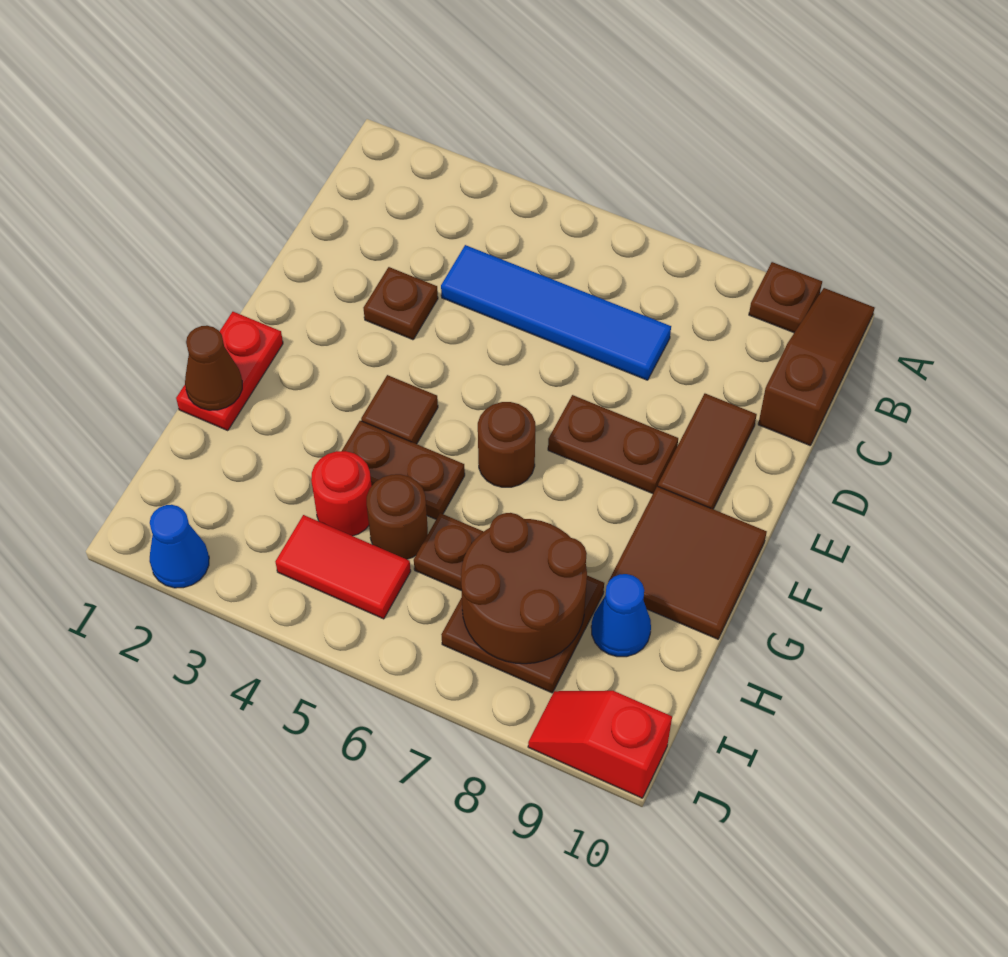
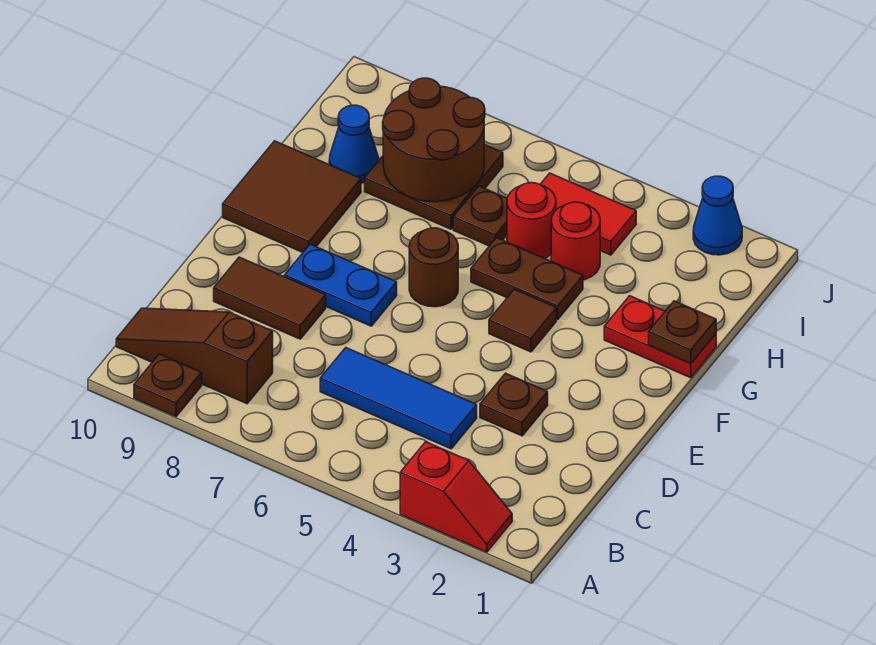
brown 1x3 slope [758,288,875,445] -> brown 1x3 slope turned to [116,308,273,404]
blue 1x4 tile [441,245,671,380] -> blue 1x3 tile [320,348,477,449]
brown 1x2 tile [658,394,757,509] -> brown 1x2 tile turned to [214,257,326,339]
brown 1x2 plate [548,395,678,494] -> blue 1x2 plate [285,244,397,326]
red 1x2 plate [176,312,283,431] -> red 1x2 plate turned to [604,296,716,378]
brown 1x1 cone [185,326,242,410] -> brown 1x1 plate [649,301,716,364]
brown 1x1 round brick [367,474,428,559] -> red 1x1 round brick [507,183,556,259]
red 1x2 slope [528,691,672,798] -> red 1x2 slope moved to [400,442,512,552]

